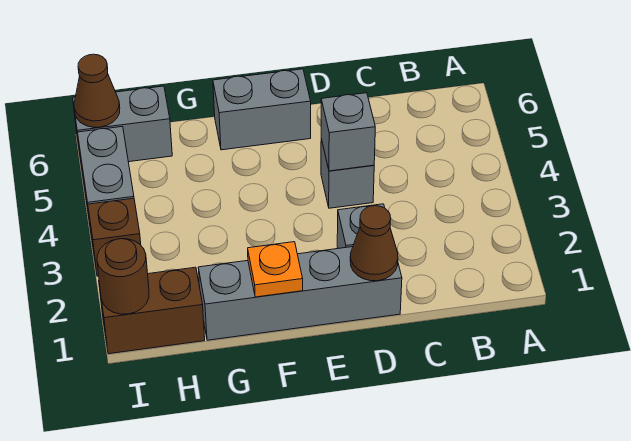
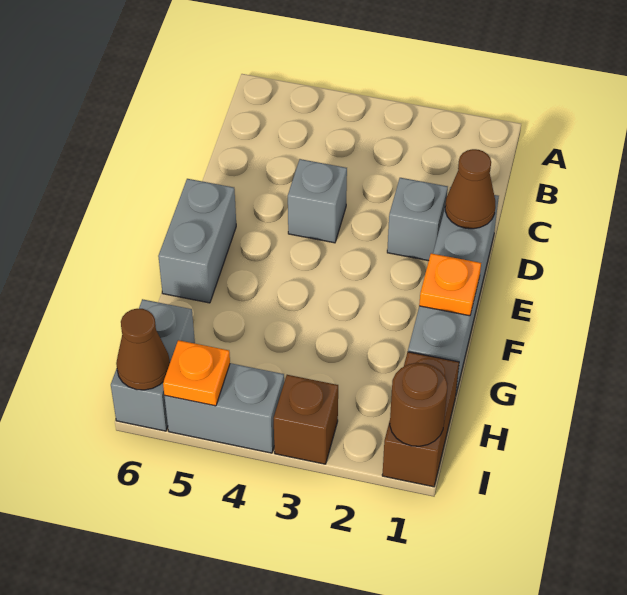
grey 1x1 brick [321,93,375,171] -> none
none -> orange 1x1 plate [163,340,230,406]

